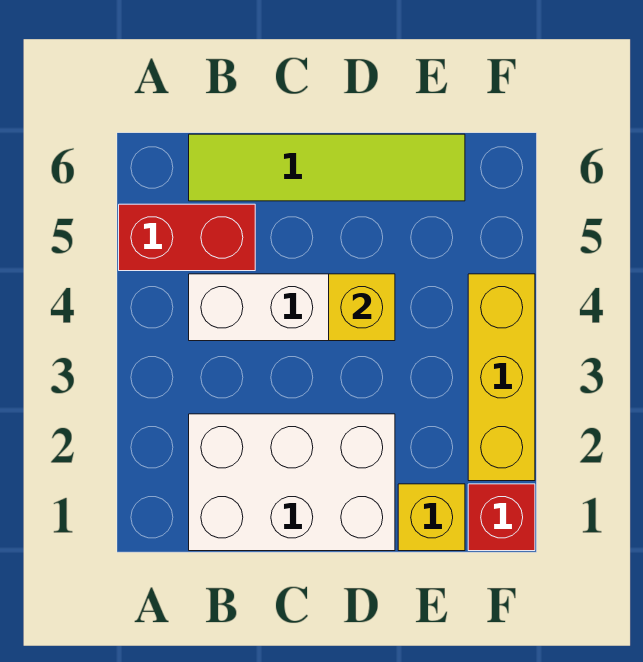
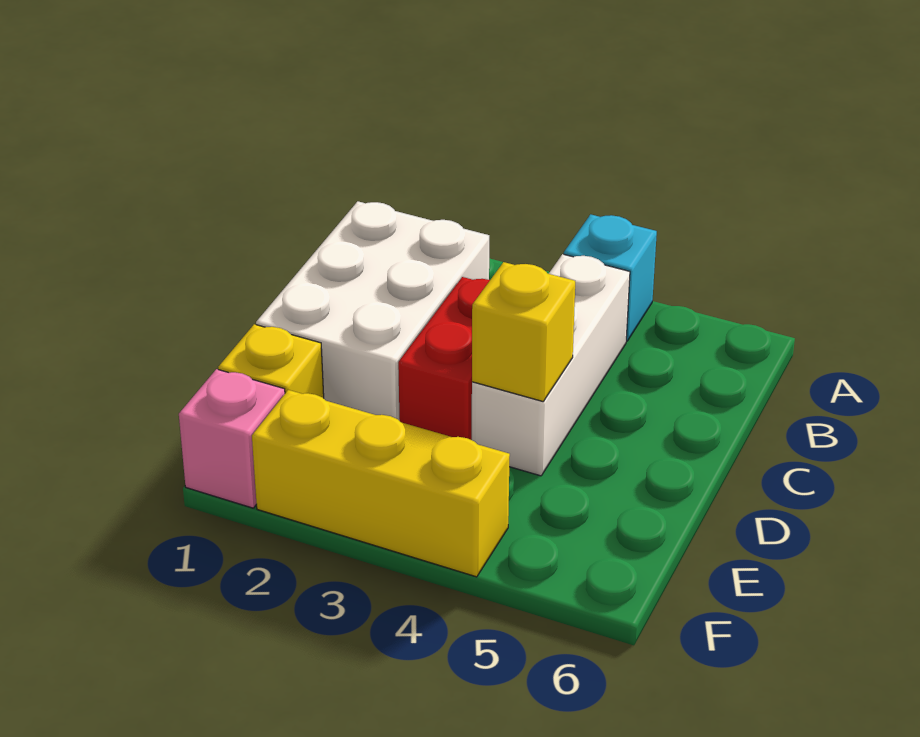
none -> cyan 1x1 brick [564,214,657,341]
red 1x2 brick [119,204,255,271] -> red 1x2 brick moved to [398,277,490,440]
lime 1x4 tile [189,134,465,201] -> none
red 1x1 brick [468,484,535,551] -> pink 1x1 brick [179,369,285,508]

